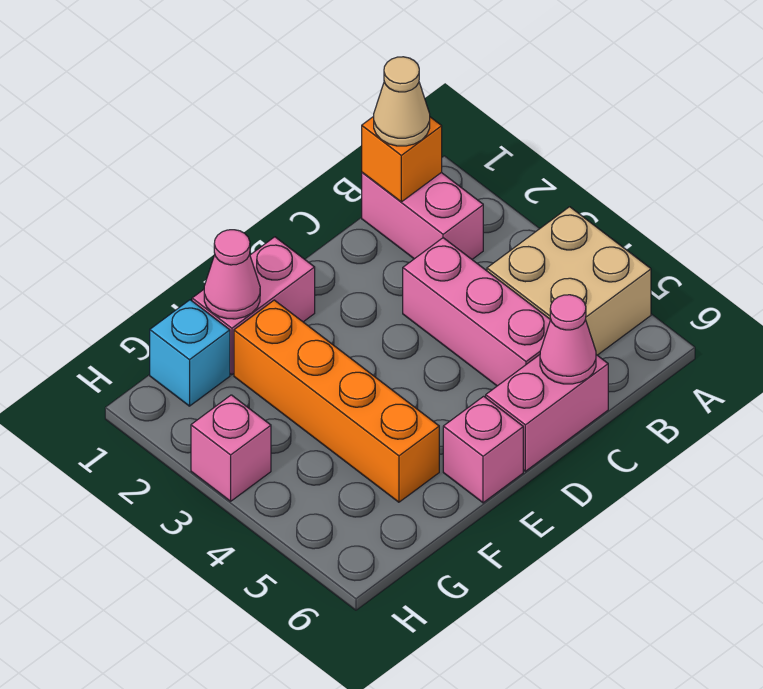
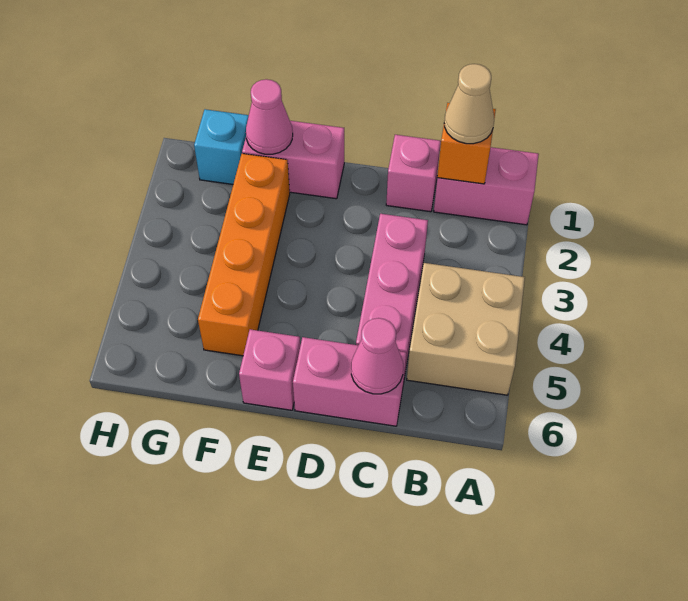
pink 1x2 brick [362,172,483,259] -> pink 1x2 brick turned to [434,147,539,225]
pink 1x1 brick [191,395,271,501] -> pink 1x1 brick moved to [386,135,441,212]

